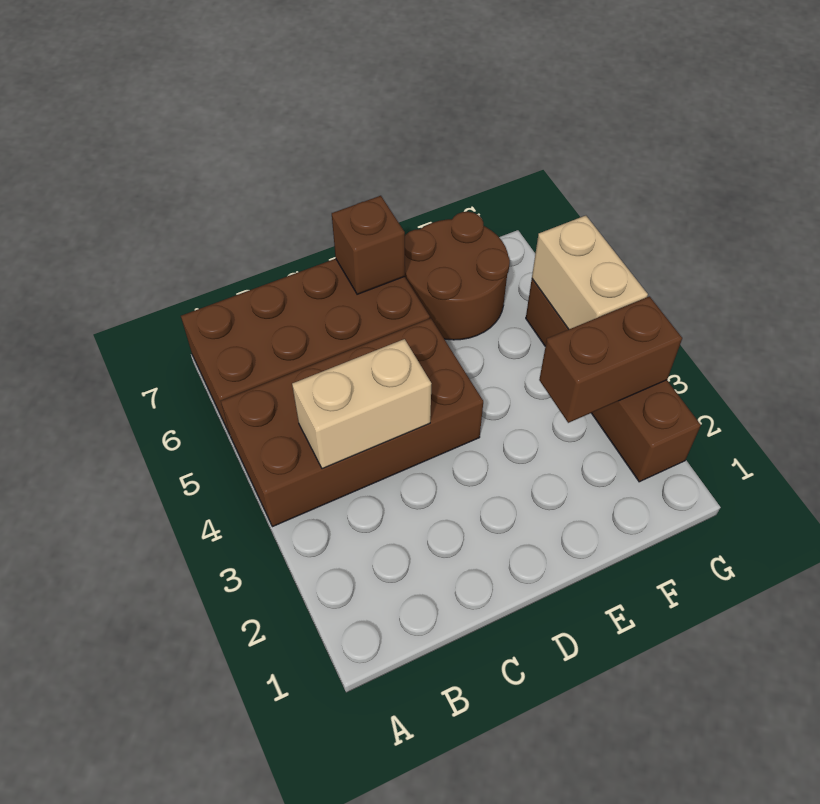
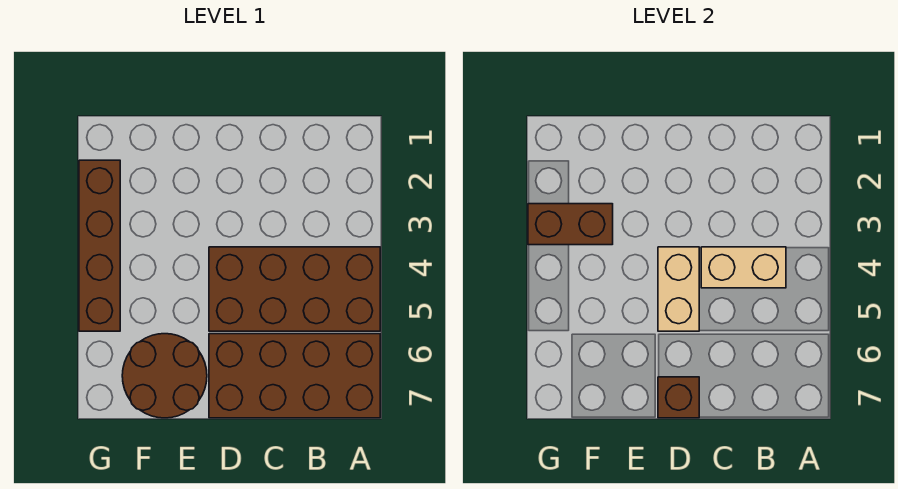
tan 1x2 brick [532,216,648,330] -> tan 1x2 brick moved to [658,247,699,331]

